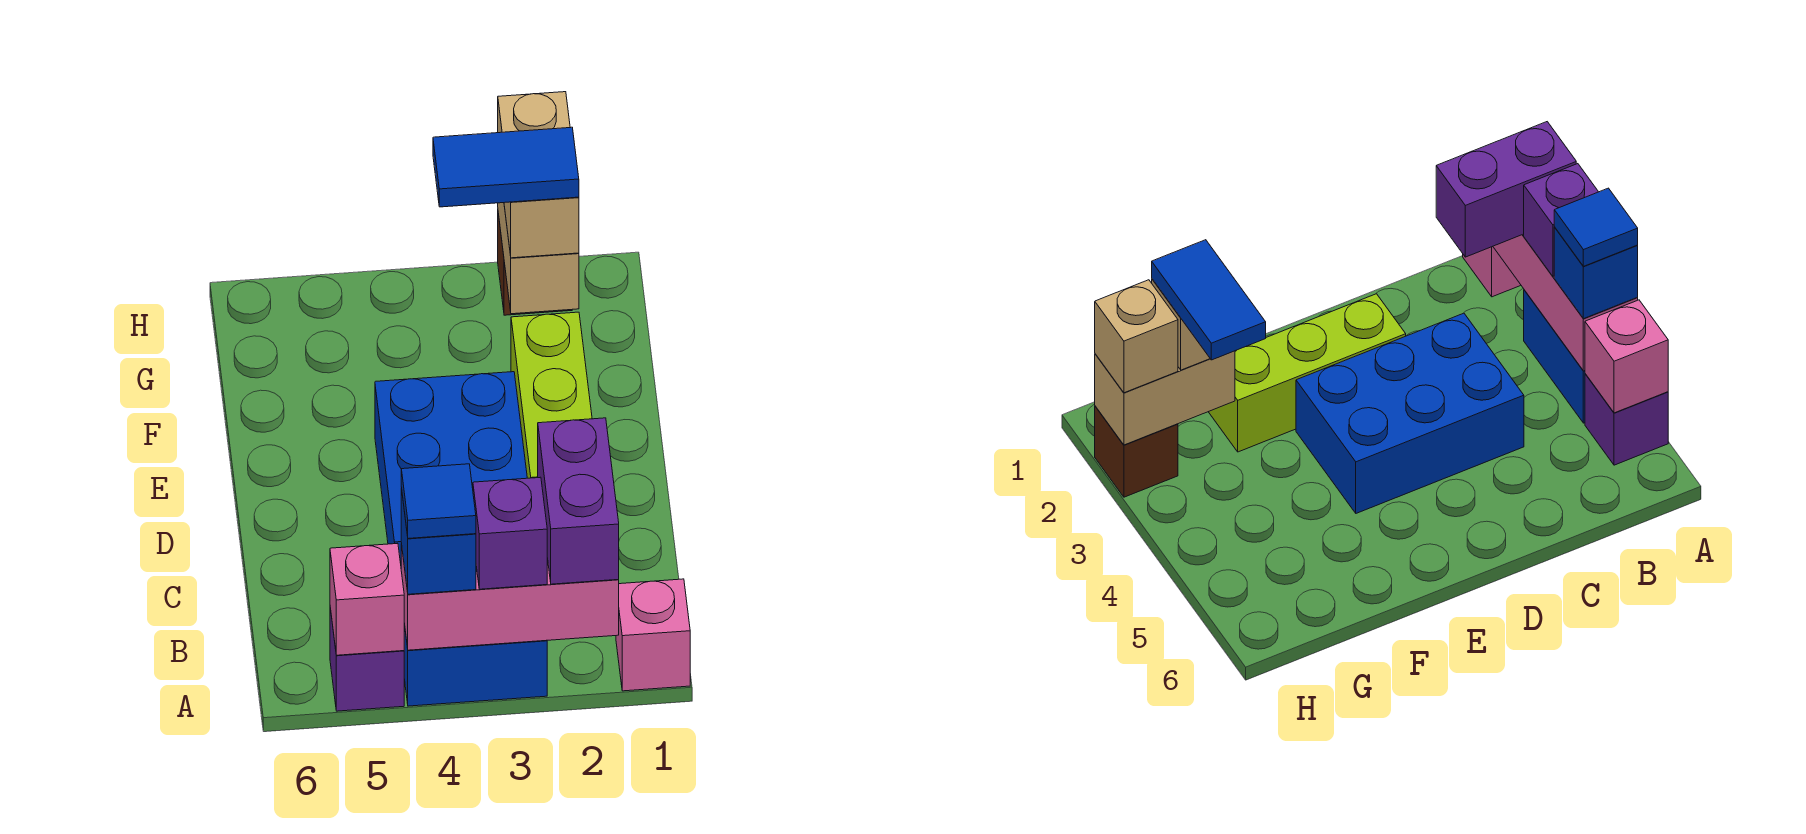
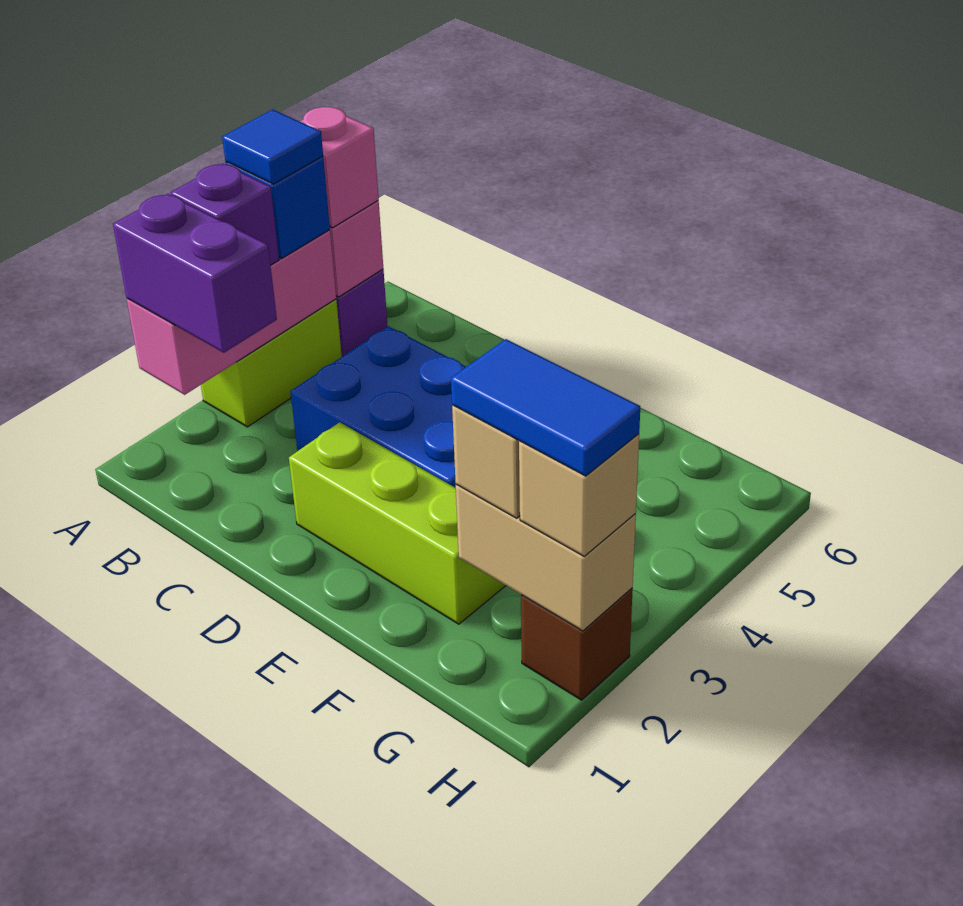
pink 1x1 brick [616,579,690,691] -> pink 1x1 brick moved to [300,107,379,228]
blue 1x2 brick [404,624,547,706] -> lime 1x2 brick [201,299,342,427]
blue 1x2 tile [433,127,579,207] -> blue 1x2 tile turned to [451,339,640,476]

